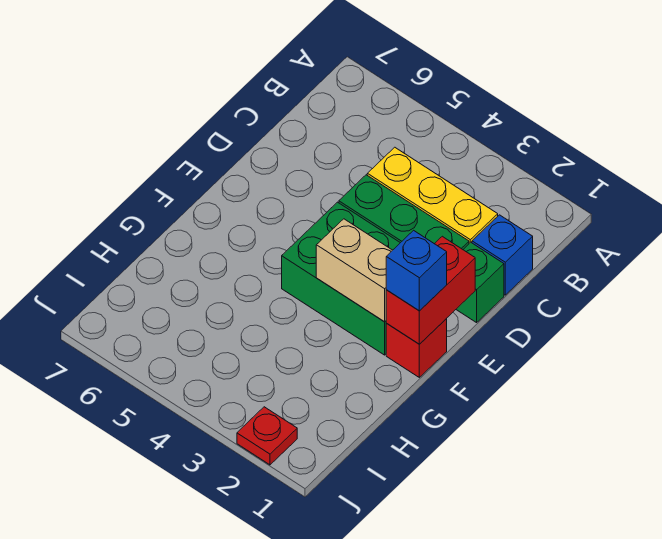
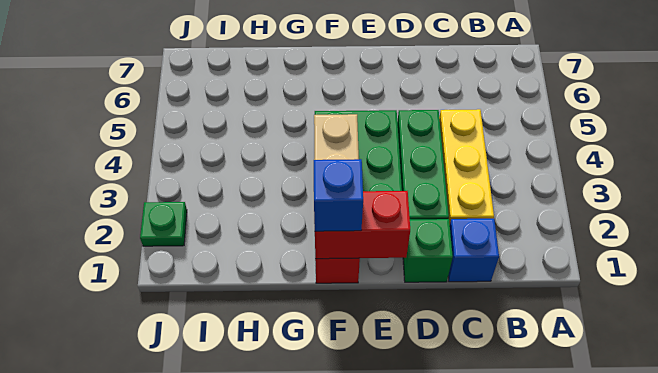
red 1x1 plate [237,407,297,465] -> green 1x1 plate [140,202,187,246]

